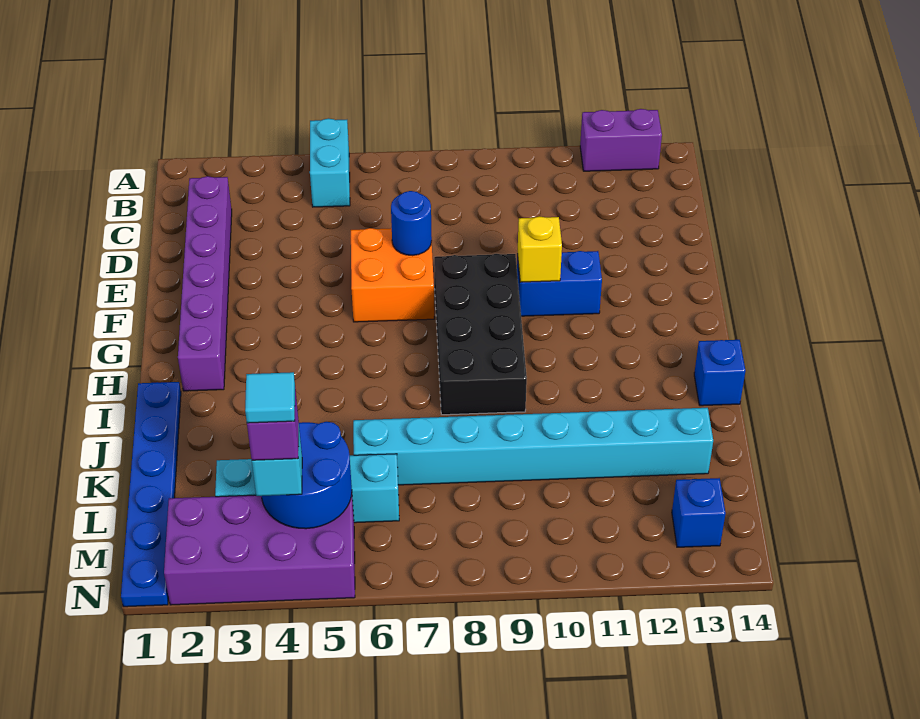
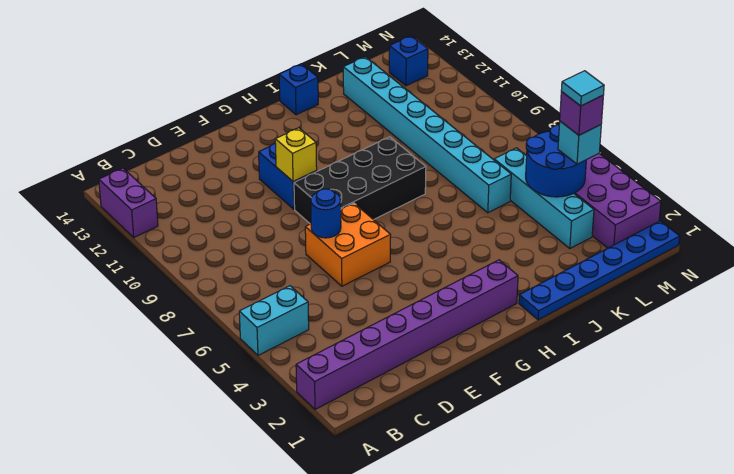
purple 1x6 brick [178,176,232,391] -> purple 1x8 brick [296,260,518,410]

